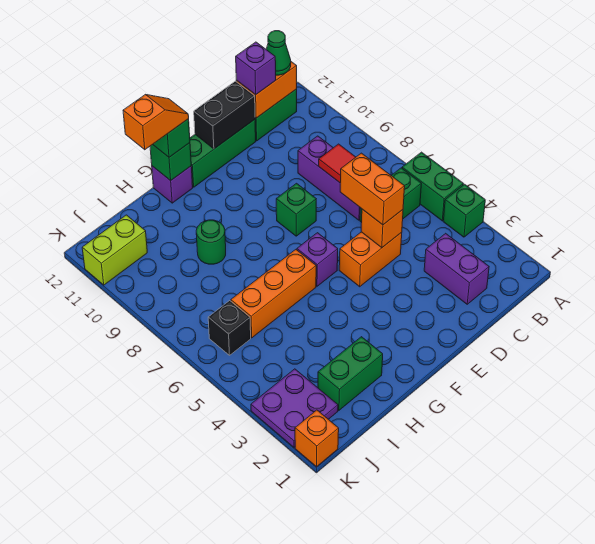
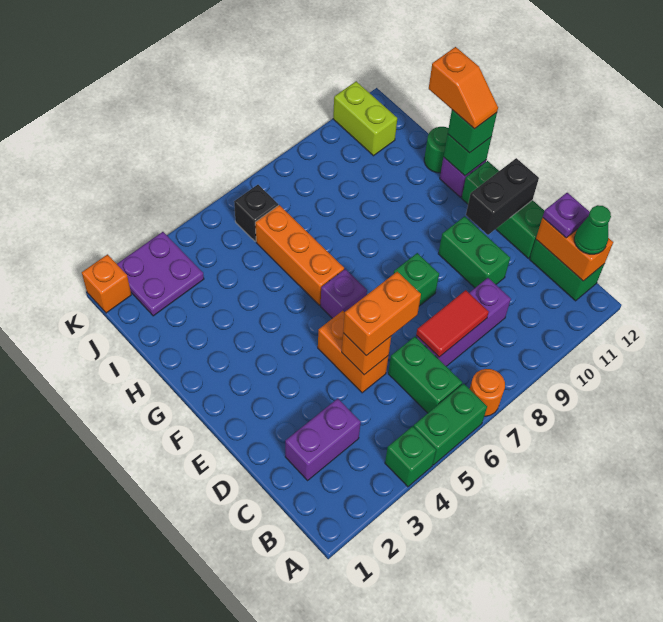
none -> orange 1x1 round brick [470,369,505,416]
purple 1x1 brick [236,42,276,95] -> purple 1x1 plate [543,193,590,238]
black 1x2 brick [194,81,255,149] -> black 1x2 brick turned to [466,158,539,235]
green 1x2 brick [318,337,383,410] -> green 1x2 brick moved to [438,216,510,288]
green 1x1 round brick [196,220,226,264] -> green 1x1 round brick moved to [424,127,448,173]

